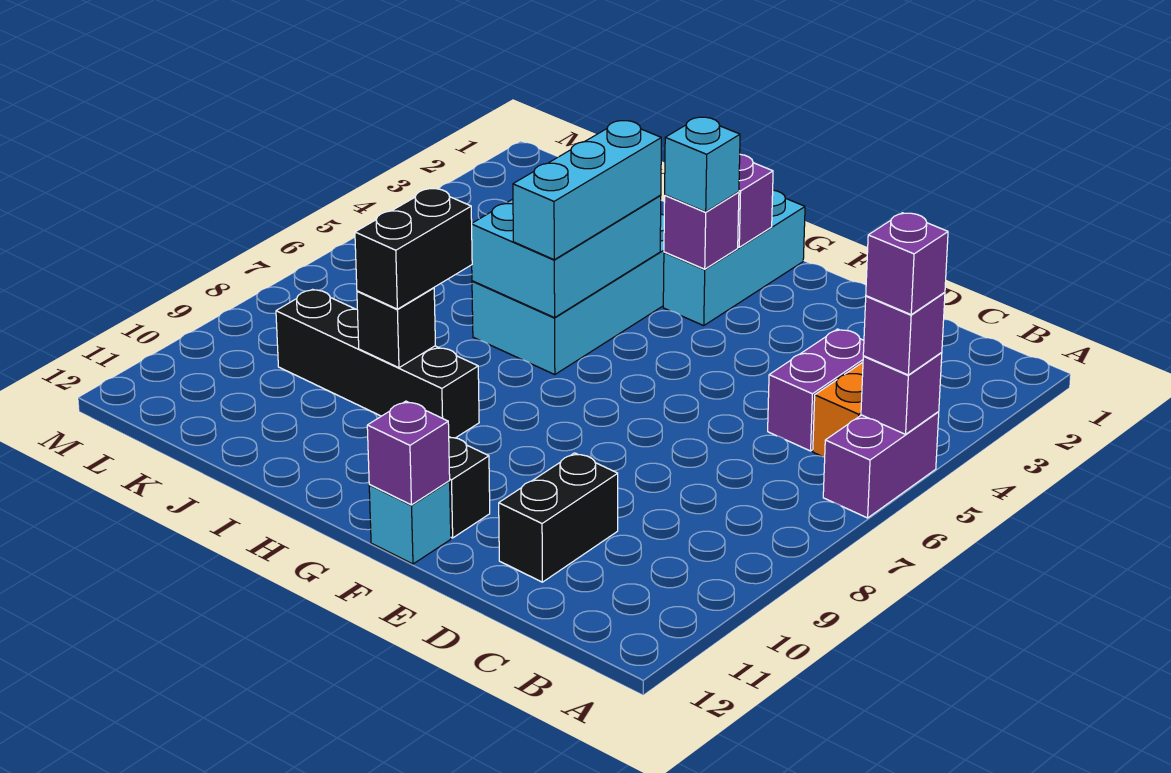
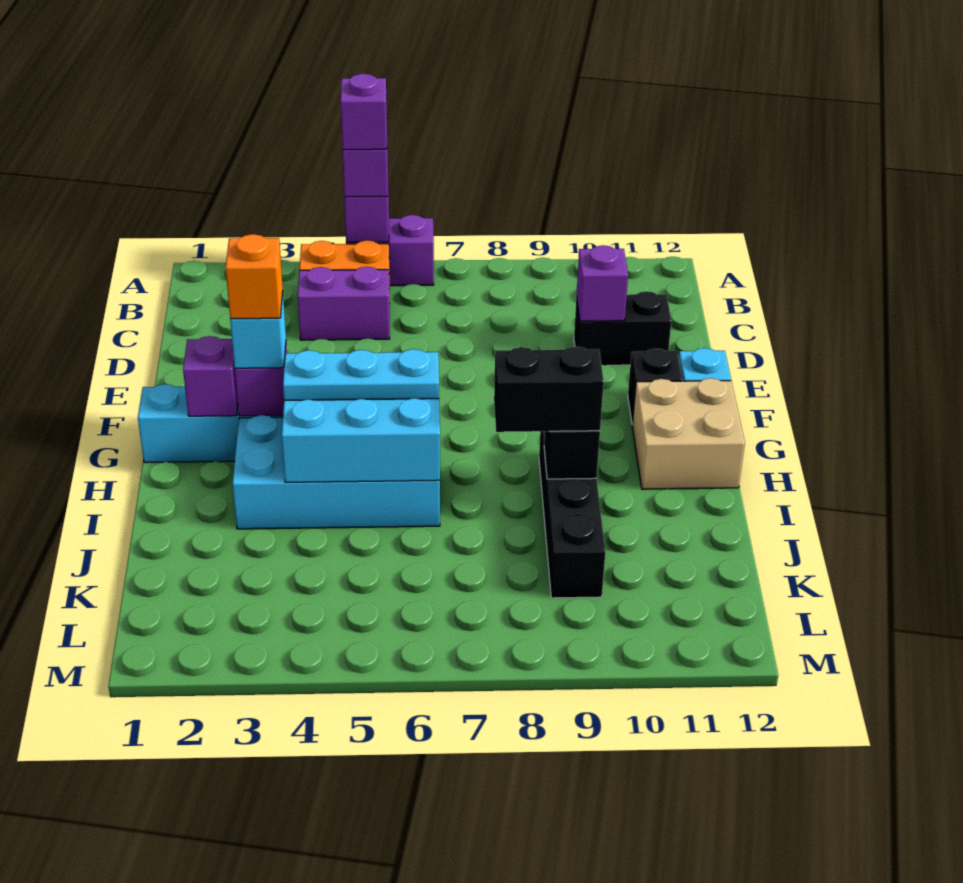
purple 1x1 brick [367,401,450,505] -> purple 1x1 brick moved to [577,245,628,321]
none -> orange 1x1 brick [226,234,283,319]
none -> tan 2x2 brick [632,378,745,489]
cyan 1x3 brick [513,121,661,260] -> cyan 1x3 plate [283,349,439,400]

